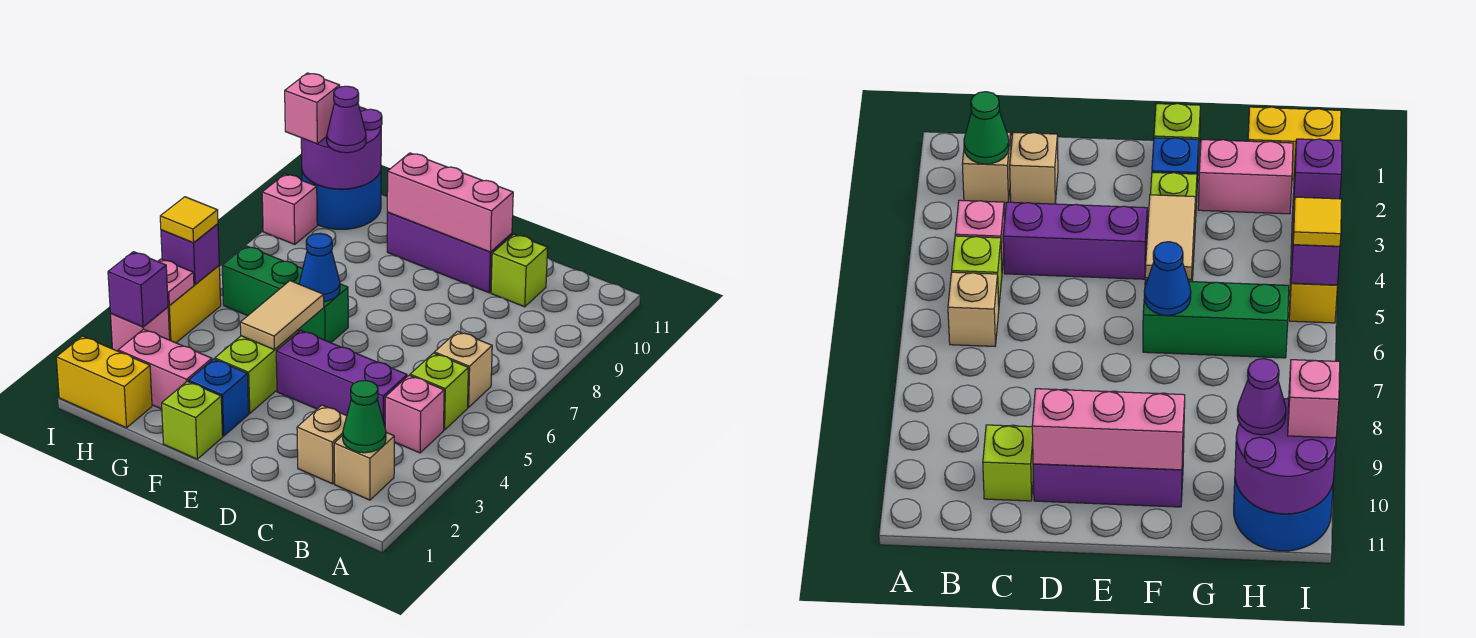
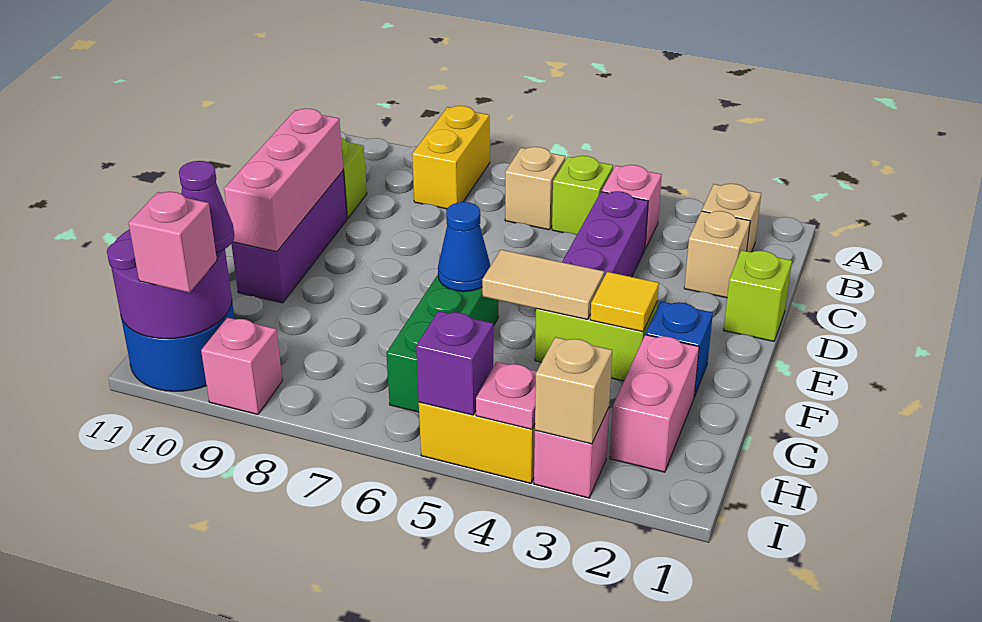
green 1x1 cone [343,380,386,453] -> none
lime 1x1 brick [162,381,223,459] -> lime 1x1 brick moved to [724,250,792,341]
yellow 1x2 brick [56,336,152,428] -> yellow 1x2 brick moved to [412,106,490,209]
purple 1x1 brick [108,252,168,327] -> tan 1x1 brick [535,337,612,444]
yellow 1x1 tile [160,197,218,243] -> yellow 1x1 tile moved to [590,272,659,332]

